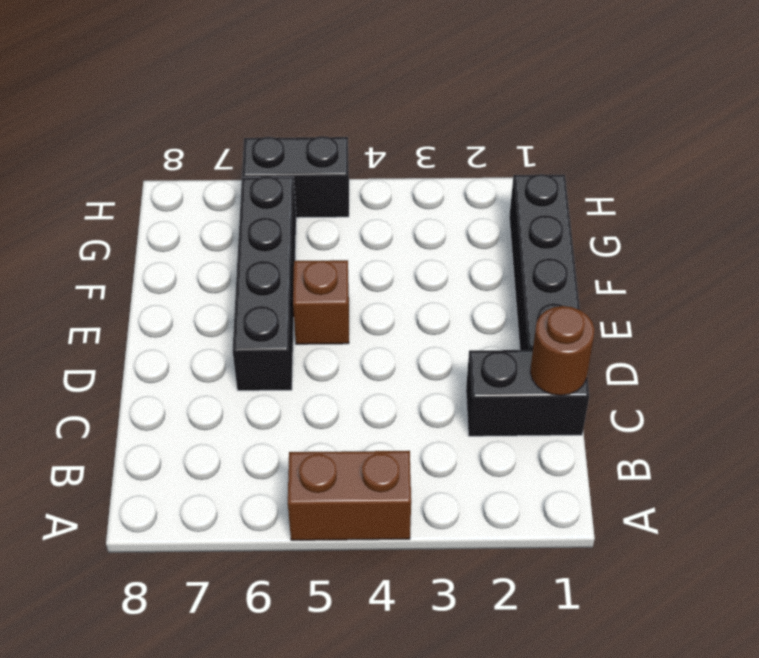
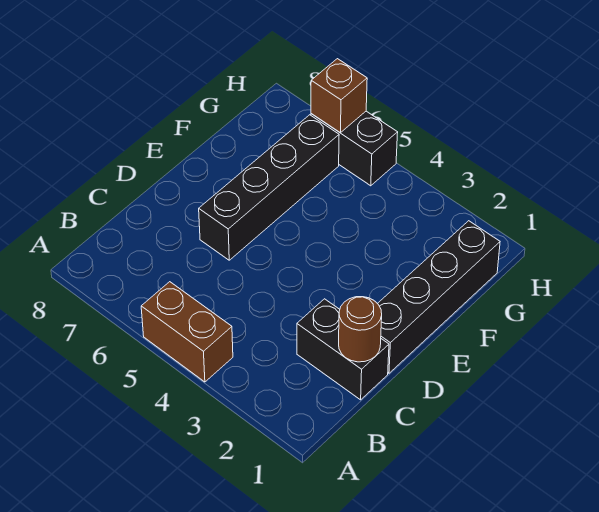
brown 1x1 brick [293,260,349,344] -> brown 1x1 brick moved to [311,59,367,133]

